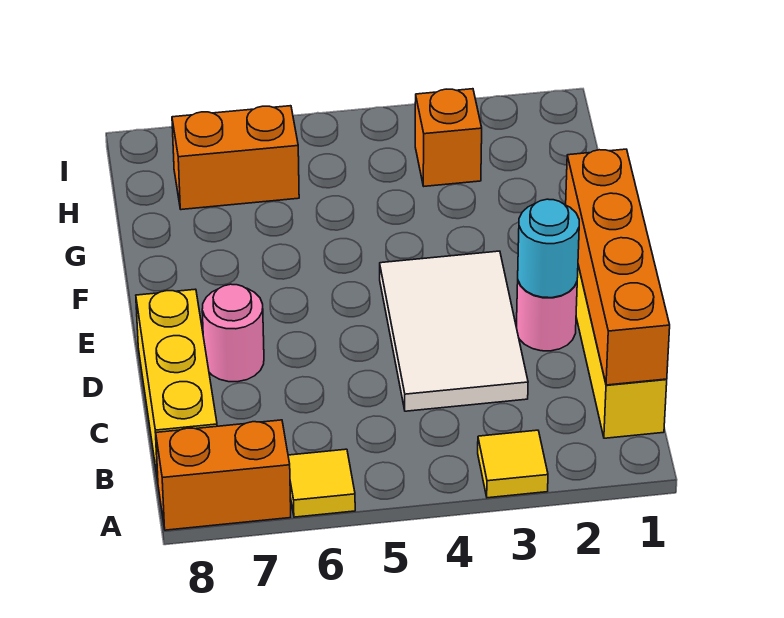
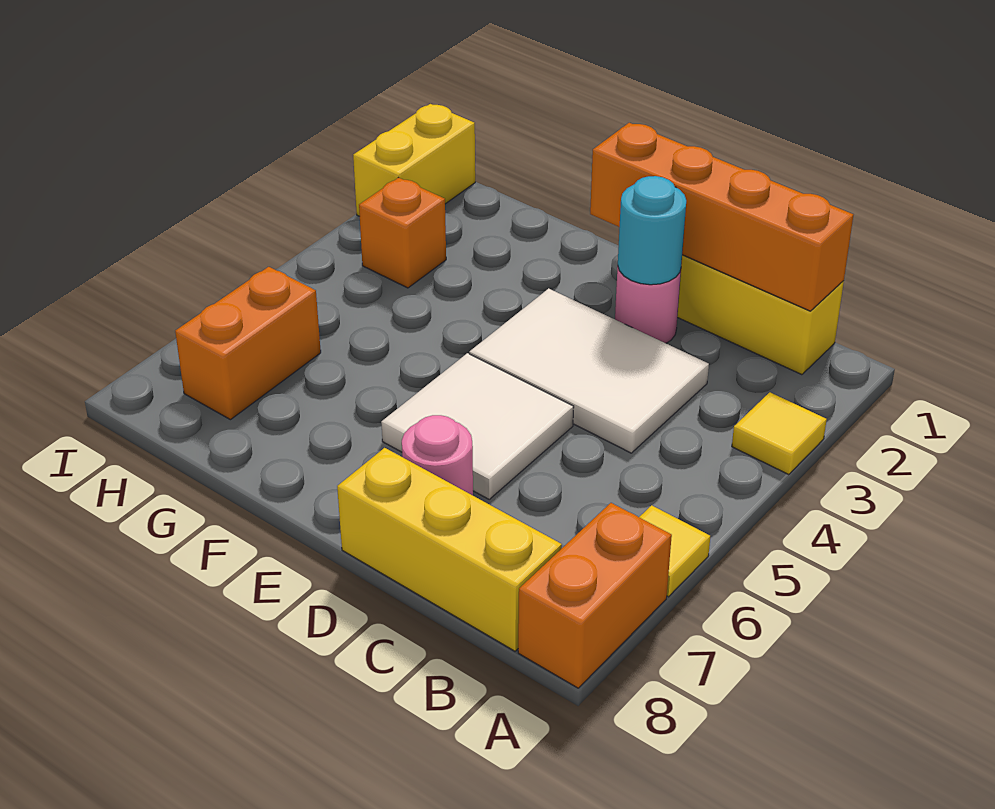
none -> white 2x2 tile [381,353,574,499]
none -> yellow 1x2 brick [353,104,475,216]

